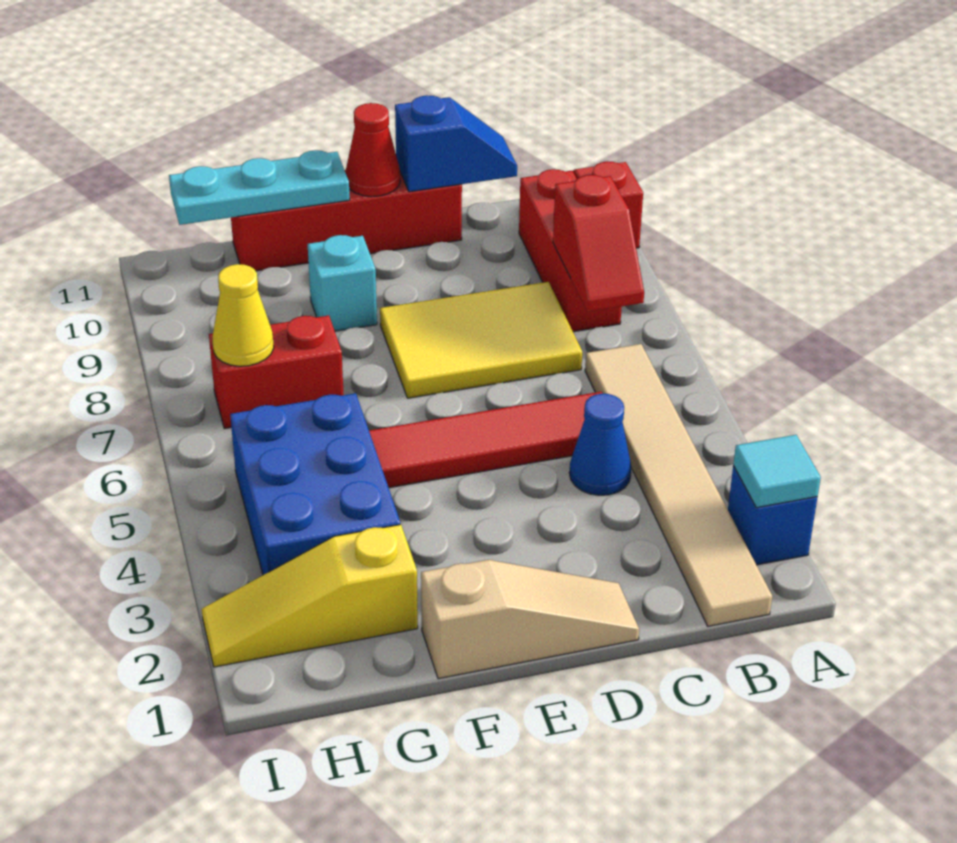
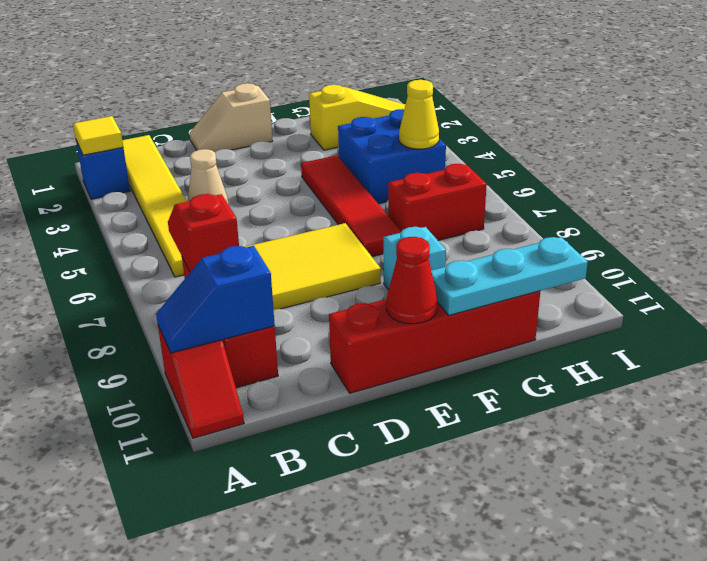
cyan 1x1 tile [733,435,821,508] -> yellow 1x1 tile [73,116,123,155]
tan 1x6 tile [585,344,772,626] -> yellow 1x6 tile [122,135,187,277]
blue 1x1 cone [569,394,631,495] -> tan 1x1 cone [187,149,228,203]
red 1x4 tile [369,392,603,488] -> red 1x4 tile turned to [301,155,402,257]
blue 1x2 slope [395,95,517,192] -> blue 1x2 slope moved to [156,246,275,353]
tan 1x3 slope [421,560,639,679] -> tan 1x2 slope [190,83,273,152]
blue 2x3 brick [230,393,400,575] -> blue 2x2 brick [338,109,446,204]
yellow 1x1 cone [213,264,274,366] -> yellow 1x1 cone moved to [399,80,439,149]

